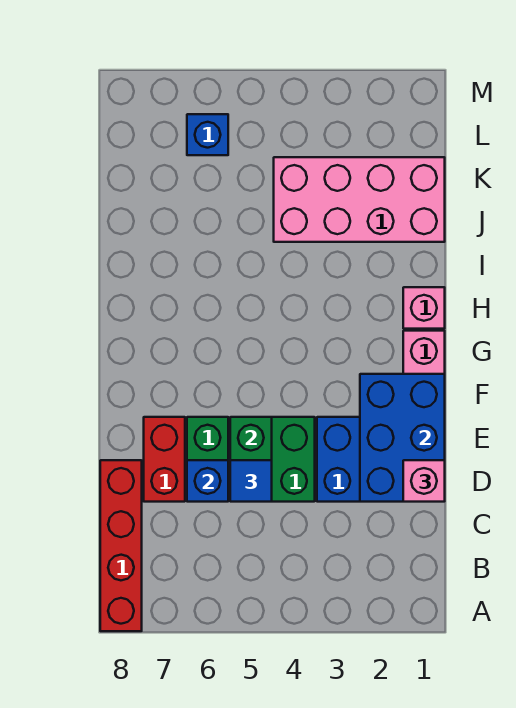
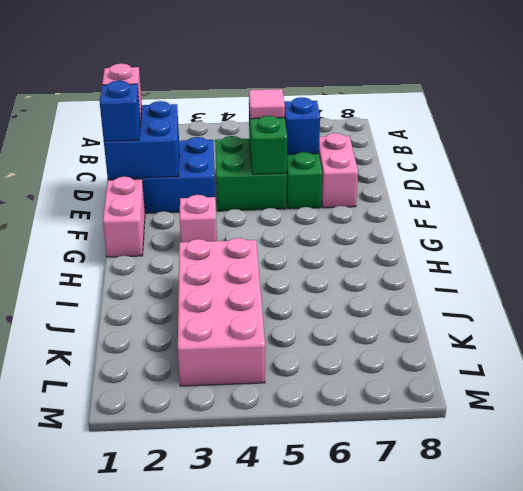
red 1x4 brick [100,460,142,631] -> none
blue 2x3 brick [360,374,445,502] -> blue 2x2 brick [104,101,179,179]
blue 1x1 tile [230,460,272,502] -> pink 1x1 tile [249,89,285,119]
red 1x2 brick [144,417,185,502] -> pink 1x2 brick [319,133,358,208]
pink 1x1 brick [403,287,445,329] -> pink 1x1 brick moved to [180,195,217,242]
pink 2x4 brick [274,157,445,242] -> pink 2x4 brick turned to [178,238,265,386]
blue 1x1 brick [187,114,228,155] -> blue 1x1 brick moved to [100,81,141,141]

